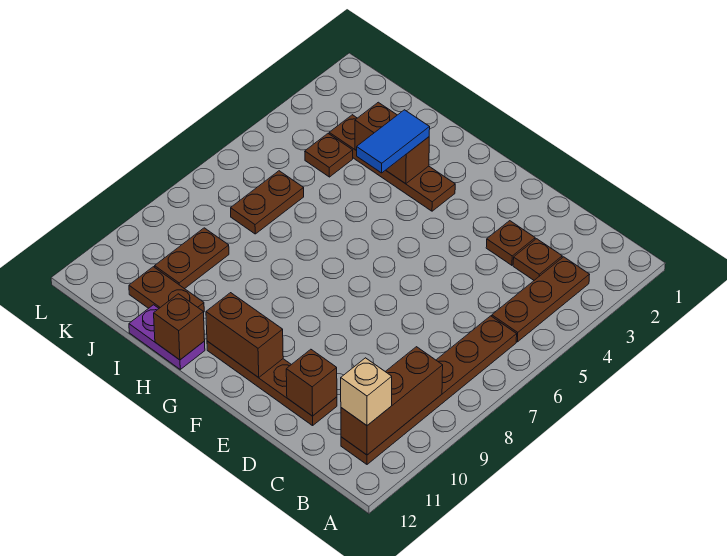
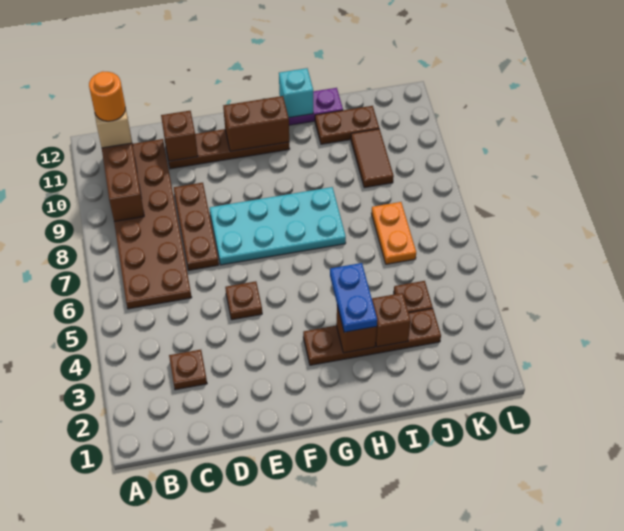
brown 1x3 plate [492,257,590,342] -> brown 1x3 plate moved to [174,183,219,270]
brown 1x6 plate [341,316,517,464] -> brown 2x6 plate [114,139,192,309]
none -> orange 1x1 round brick [89,72,126,121]
brown 1x1 plate [486,221,535,265] -> brown 1x1 plate moved to [225,281,262,320]
none -> cyan 2x4 plate [210,187,346,265]
blue 1x2 tile [356,110,430,173] -> blue 1x2 plate [330,263,377,332]
brown 1x1 brick [154,294,205,360] -> cyan 1x1 brick [279,68,313,118]
brown 1x2 plate [231,171,304,234] -> orange 1x2 plate [371,202,416,264]
brown 1x2 plate [155,228,229,289] -> brown 1x2 tile [351,129,394,188]

